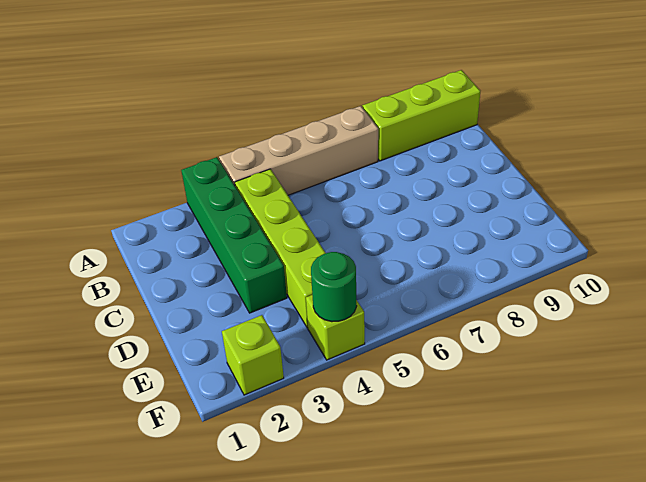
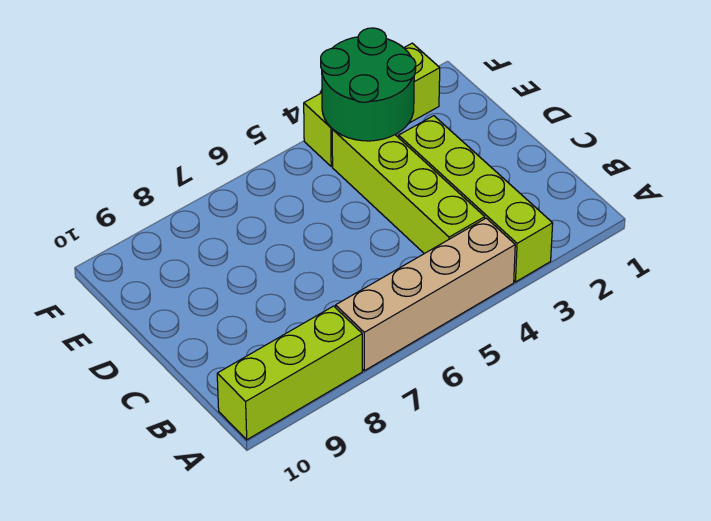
green 1x4 brick [181,157,287,313] -> lime 1x4 brick [399,116,553,282]
green 1x1 round brick [311,252,357,322] -> green 2x2 round brick [321,28,416,141]

